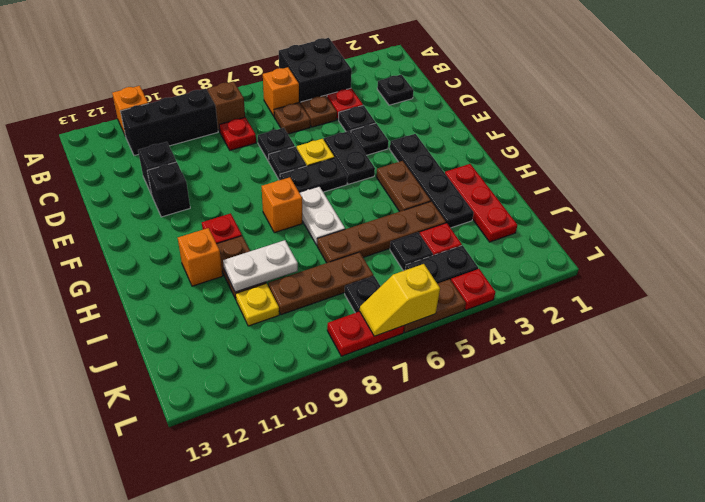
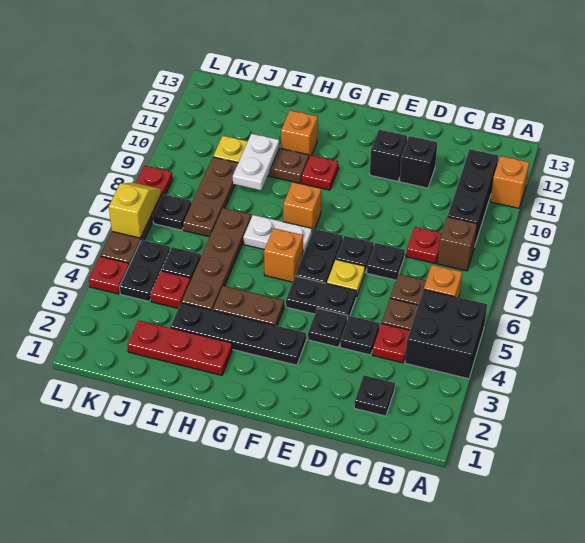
none -> orange 1x1 brick [264,228,303,282]

